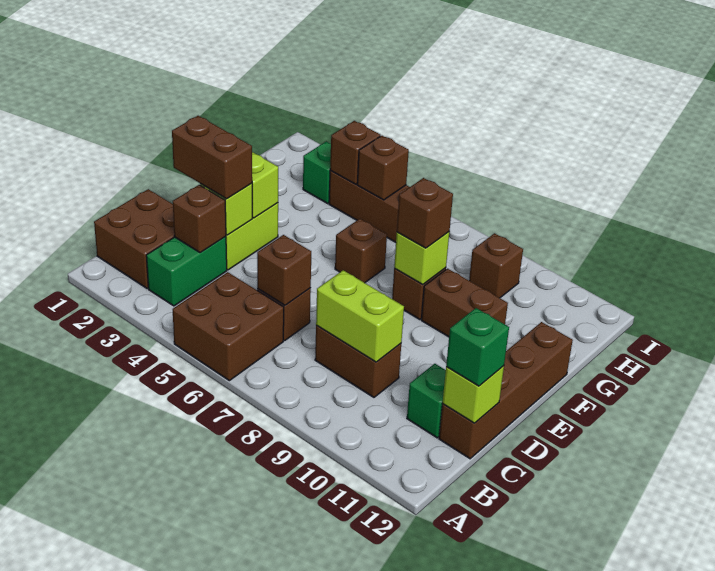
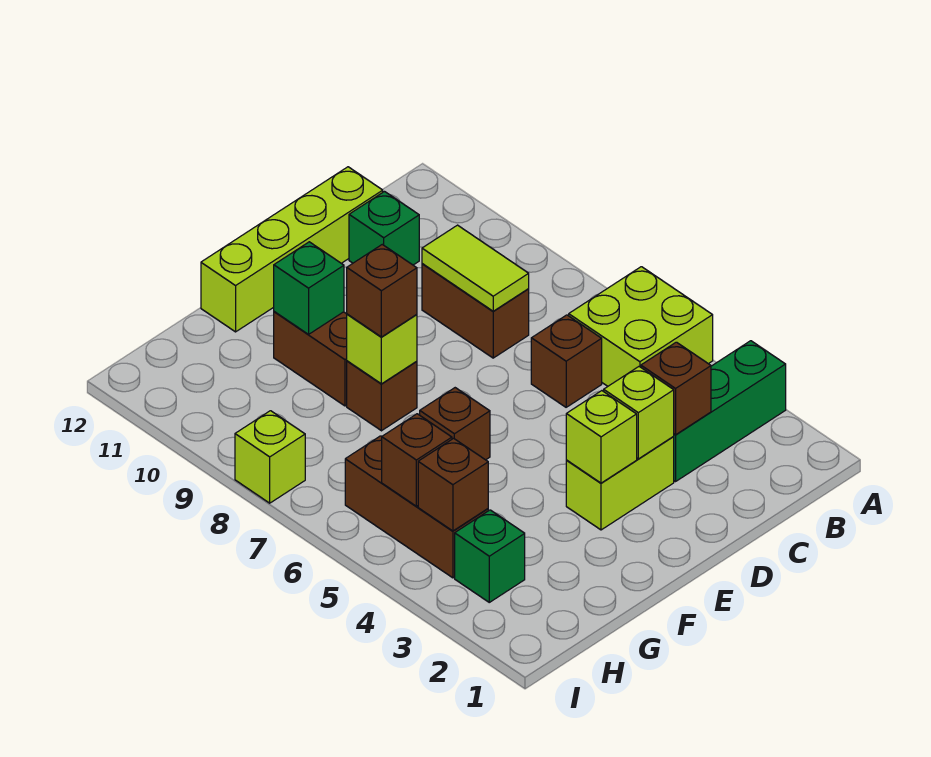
brown 2x2 brick [173,272,284,381] -> lime 2x2 brick [569,267,713,386]
brown 2x2 brick [94,189,174,289] -> none
green 1x2 brick [146,237,227,306] -> green 1x3 brick [673,341,786,482]
brown 1x1 brick [257,235,311,305] -> none
lime 1x2 brick [316,270,404,362] -> lime 1x2 tile [422,225,529,311]
brown 1x4 brick [439,322,573,459] -> lime 1x4 brick [201,167,383,332]
lime 1x1 brick [442,366,504,423] -> lime 1x1 brick moved to [235,411,305,503]
green 1x1 brick [446,308,509,386] -> green 1x1 brick moved to [274,242,344,334]
brown 1x2 brick [172,116,252,199] -> none
brown 1x1 brick [469,233,523,298] -> none

